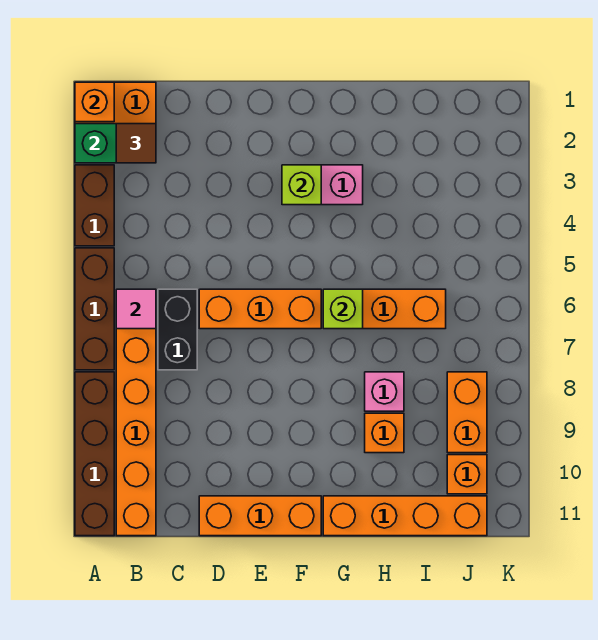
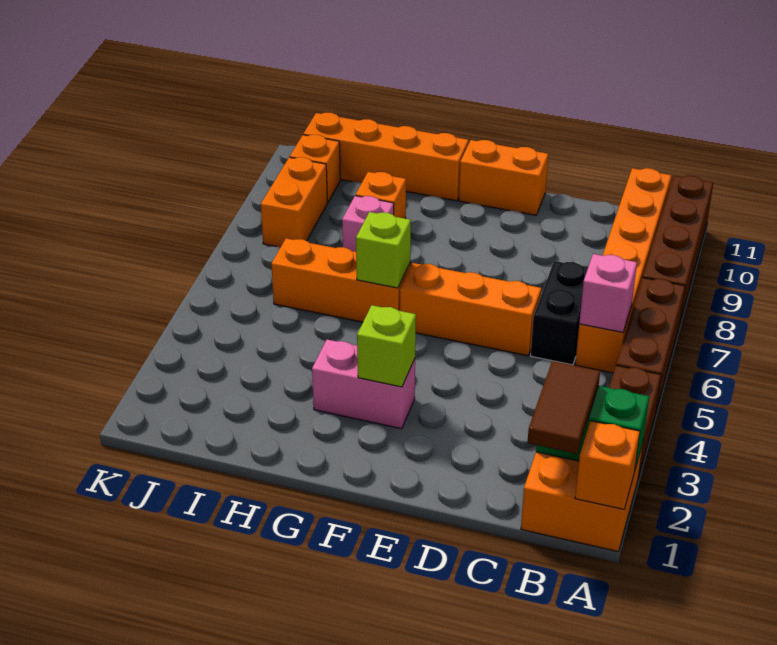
brown 1x1 tile [116,124,156,163] -> brown 1x2 tile [527,361,600,454]
pink 1x1 tile [116,289,156,329] -> pink 1x1 brick [579,254,637,332]
orange 1x3 brick [199,496,321,536] -> orange 1x2 brick [459,140,548,215]

